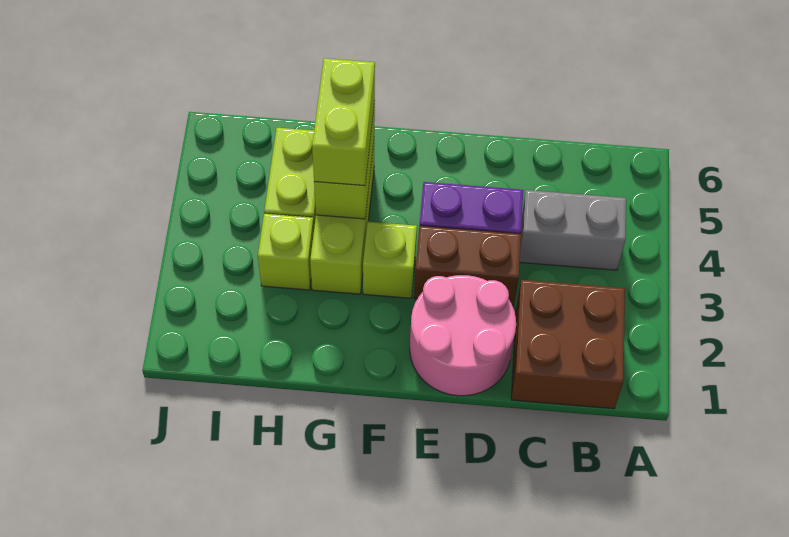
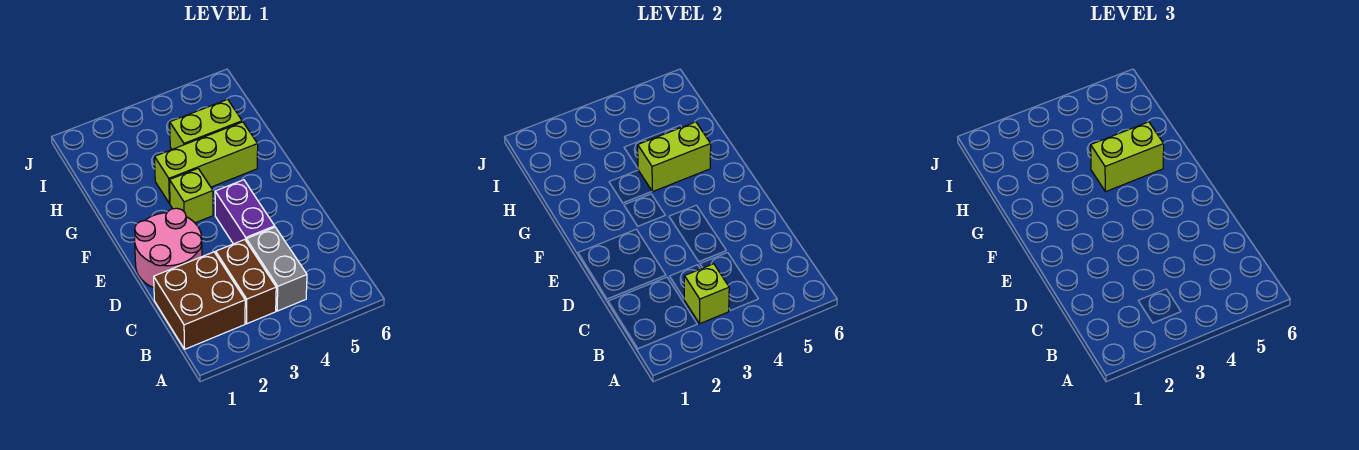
brown 1x2 brick [414,226,521,306] -> brown 1x2 brick moved to [216,240,276,324]
lime 1x1 brick [258,213,314,290] -> lime 1x1 brick moved to [684,264,729,324]

